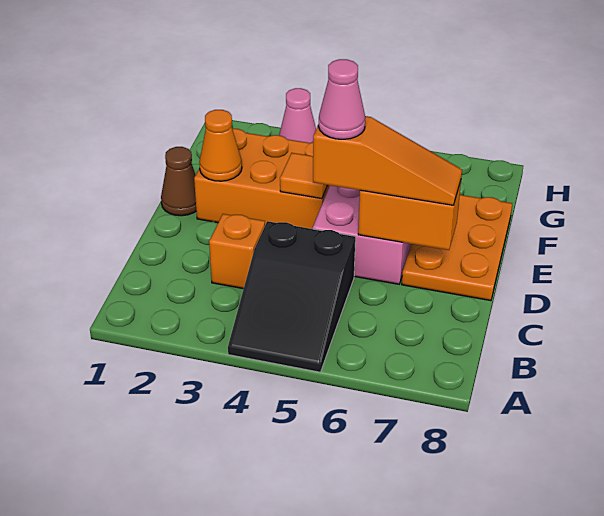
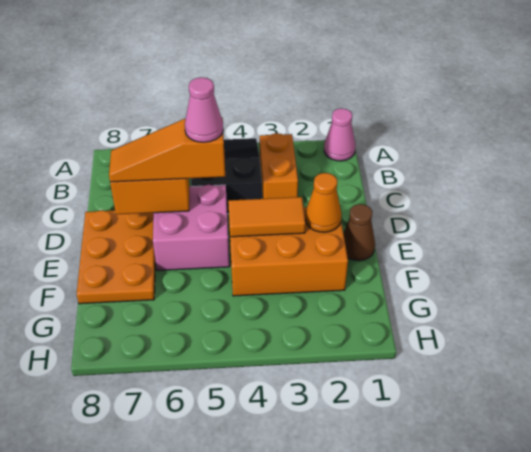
orange 1x1 brick [209,214,265,289] -> orange 1x2 brick [260,133,298,199]
orange 1x1 tile [280,153,327,199] -> orange 1x2 tile [228,197,306,237]
pink 1x1 cone [279,88,316,143] -> pink 1x1 cone moved to [324,108,355,161]

